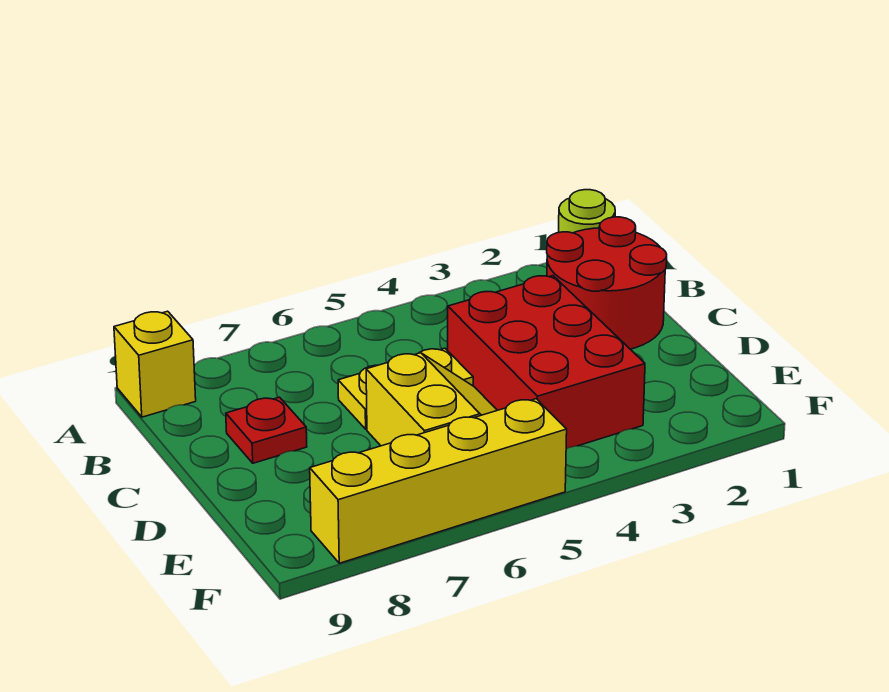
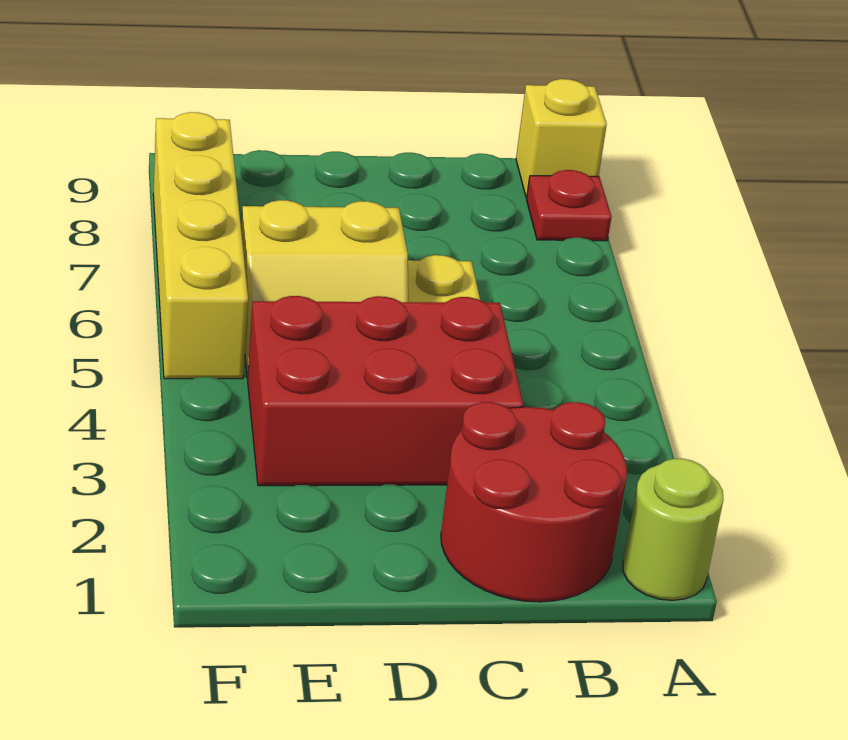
red 1x1 plate [226,397,307,463] -> red 1x1 plate moved to [526,170,612,241]

